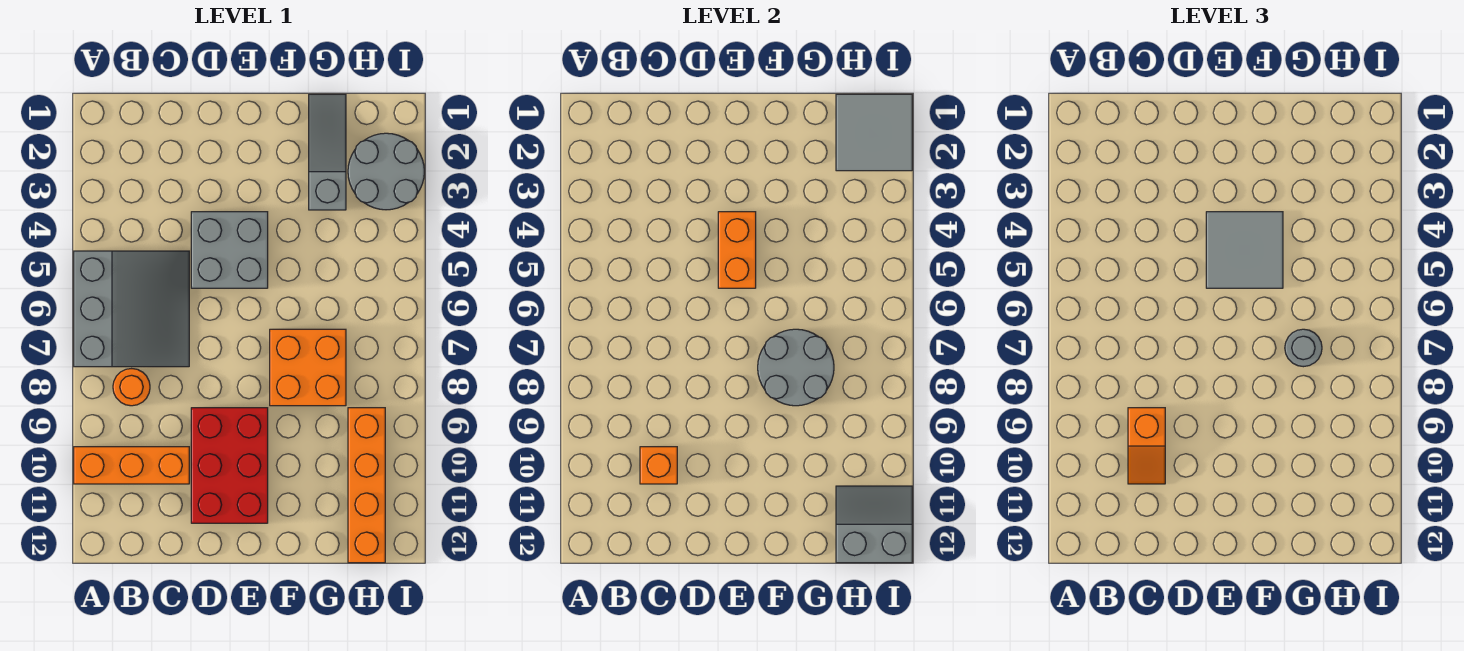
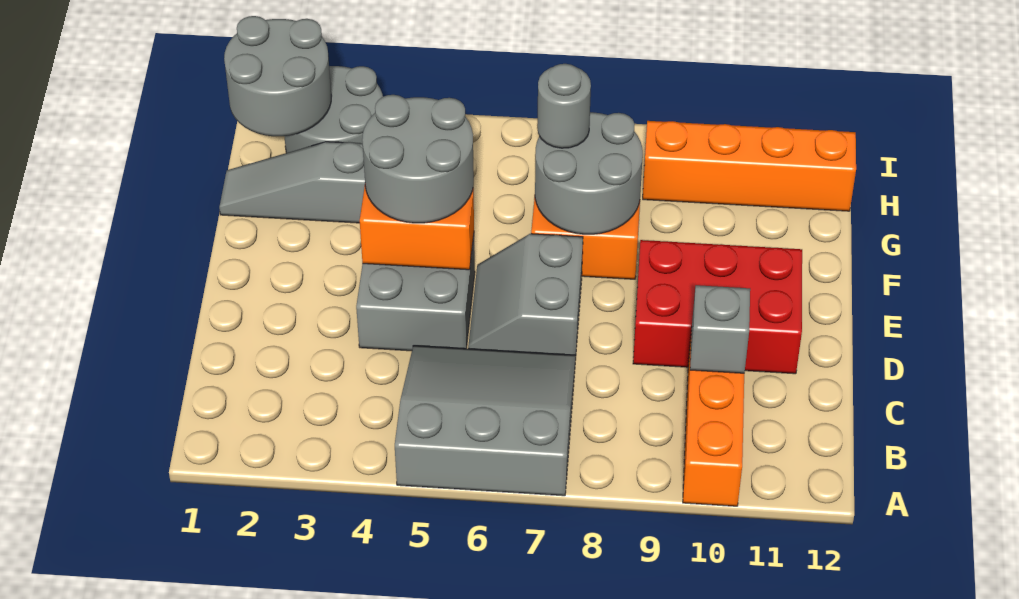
orange 1x1 round brick [113,369,150,406] -> none
orange 1x2 slope [1128,408,1165,484] -> none
orange 1x1 brick [640,447,677,484] -> grey 1x1 brick [690,285,750,373]
grey 2x2 tile [1206,212,1283,288] -> grey 2x2 round brick [362,95,474,223]
grey 2x2 tile [836,94,912,171] -> grey 2x2 round brick [224,16,331,136]
grey 2x2 slope [836,486,912,563] -> grey 2x2 slope moved to [468,234,583,360]

